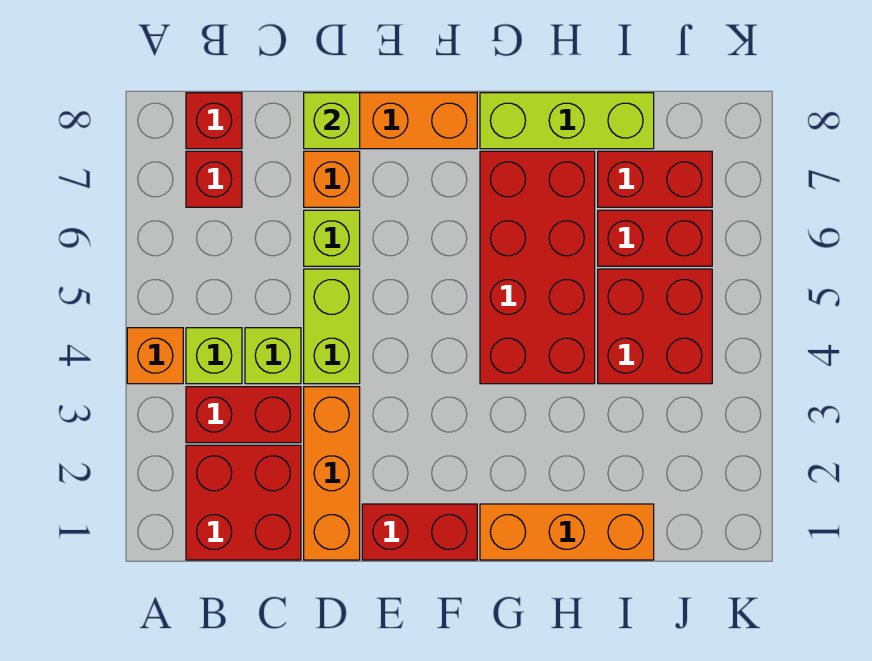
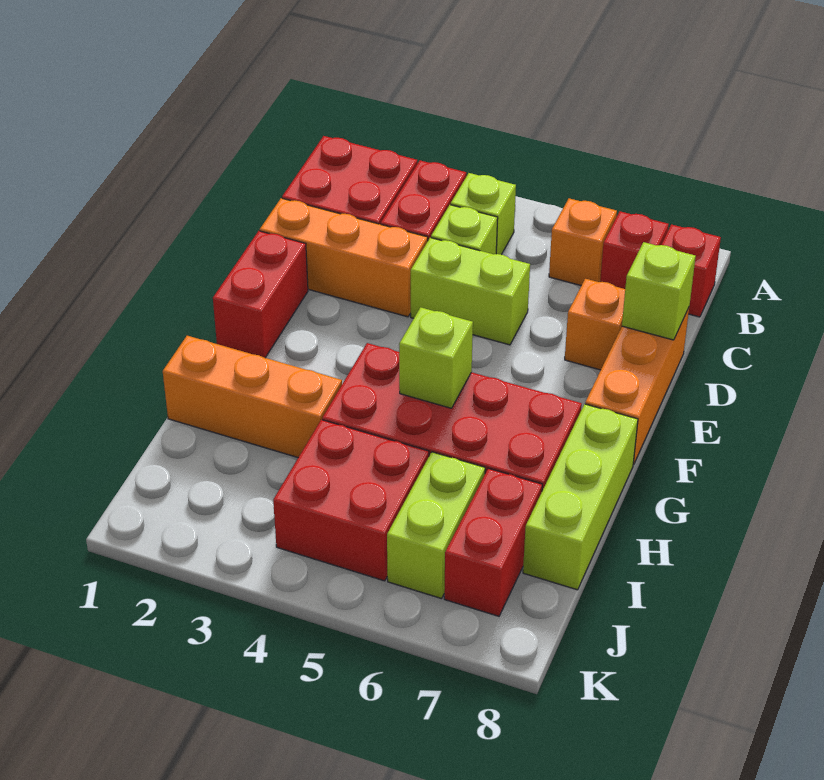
orange 1x1 brick [127,328,183,384] -> orange 1x1 brick moved to [549,198,617,286]
lime 1x1 brick [304,210,360,266] -> lime 1x1 brick moved to [399,307,473,408]
orange 1x3 brick [480,504,654,560] -> orange 1x3 brick turned to [163,336,342,457]
red 1x2 brick [598,210,712,266] -> lime 1x2 brick [387,452,485,599]

